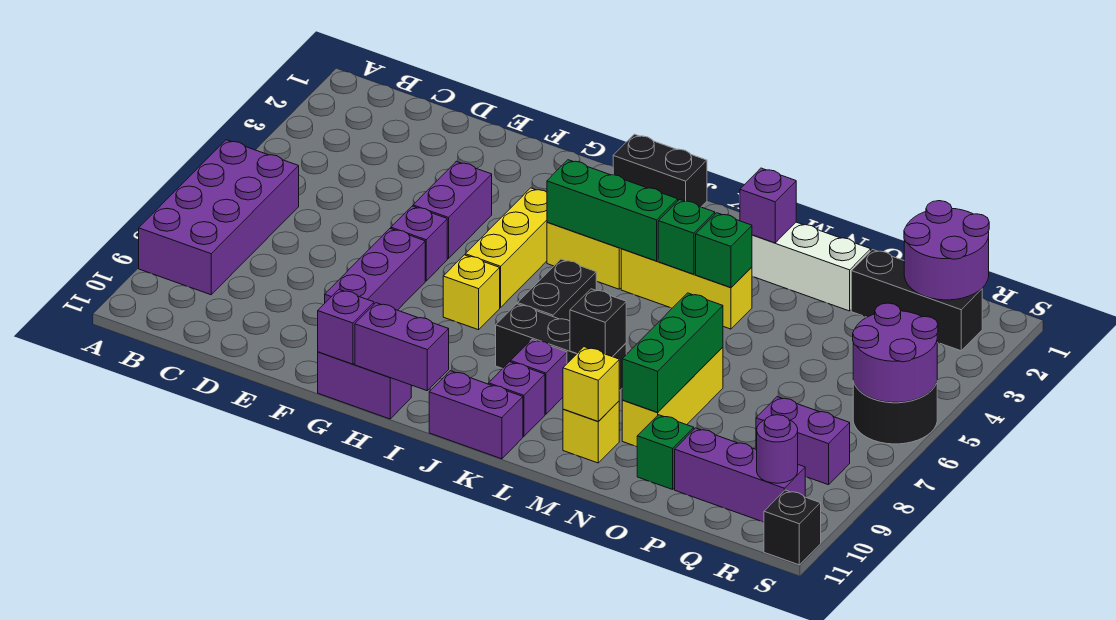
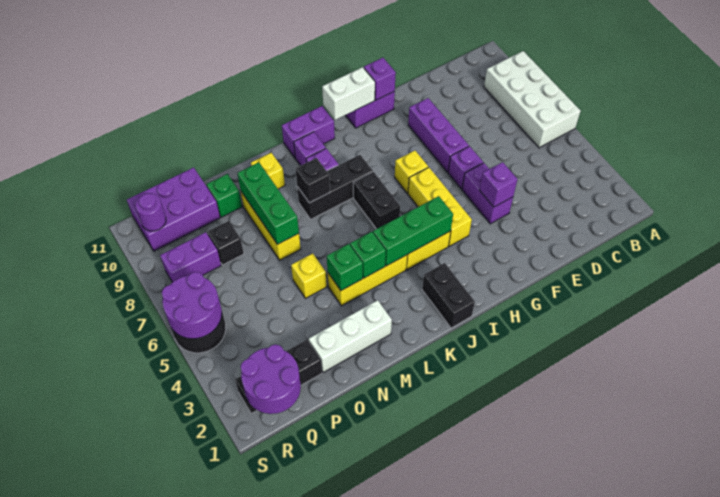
purple 2x4 brick [139,140,299,295] -> white 2x4 brick [484,51,581,148]
purple 1x2 brick [355,303,449,391] -> white 1x2 brick [322,67,375,120]
black 1x2 brick [613,134,707,207] -> black 1x2 brick turned to [422,263,475,328]
purple 1x1 brick [740,168,796,243] -> purple 1x1 brick moved to [480,162,518,207]
yellow 1x1 brick [563,347,619,421] -> yellow 1x1 brick moved to [291,253,327,298]
purple 1x3 brick [675,428,805,522] -> purple 2x3 brick [127,168,220,251]
black 1x1 brick [764,490,821,565] -> black 1x1 brick moved to [207,221,244,265]

